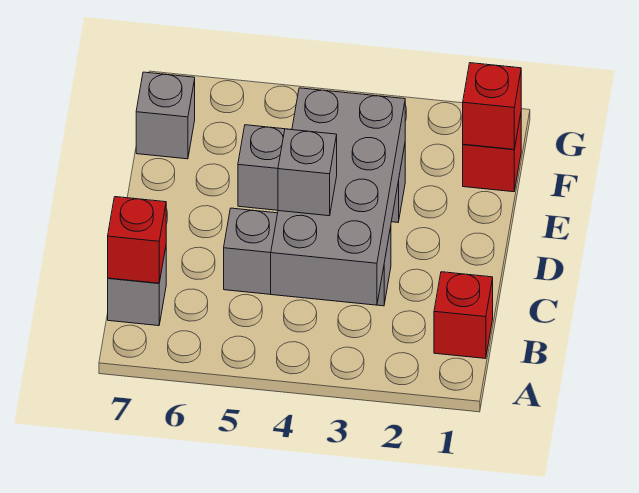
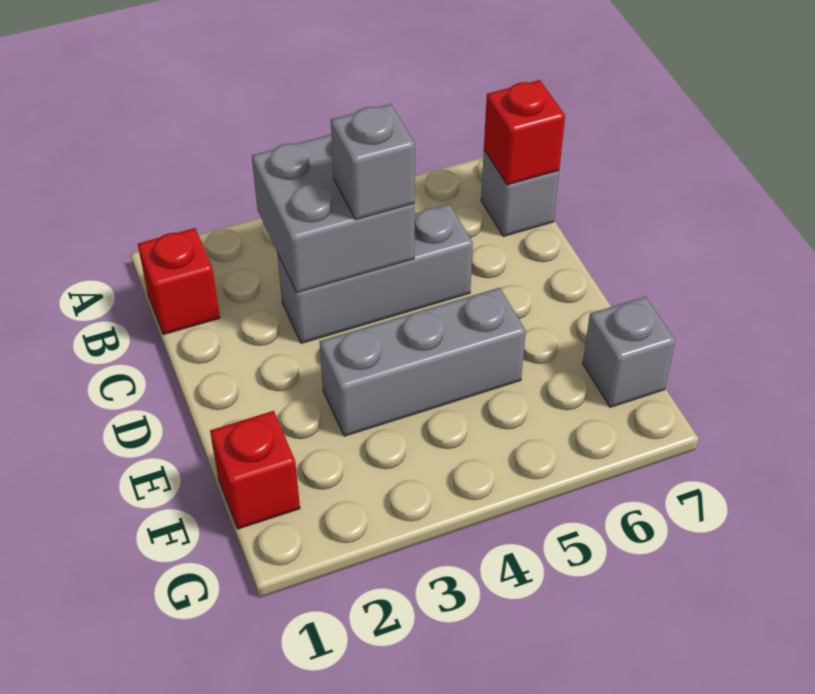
grey 2x4 brick [271,88,405,305] -> grey 2x2 brick [252,135,415,292]
red 1x1 brick [463,63,521,149] -> none

